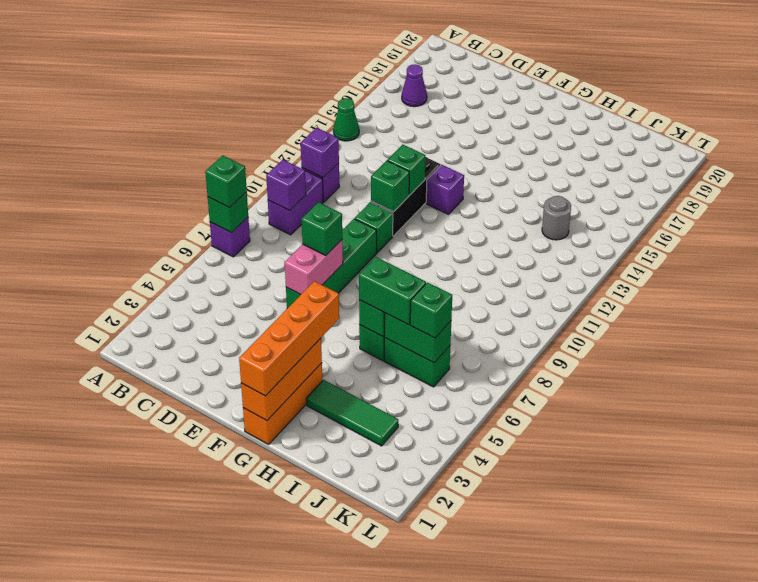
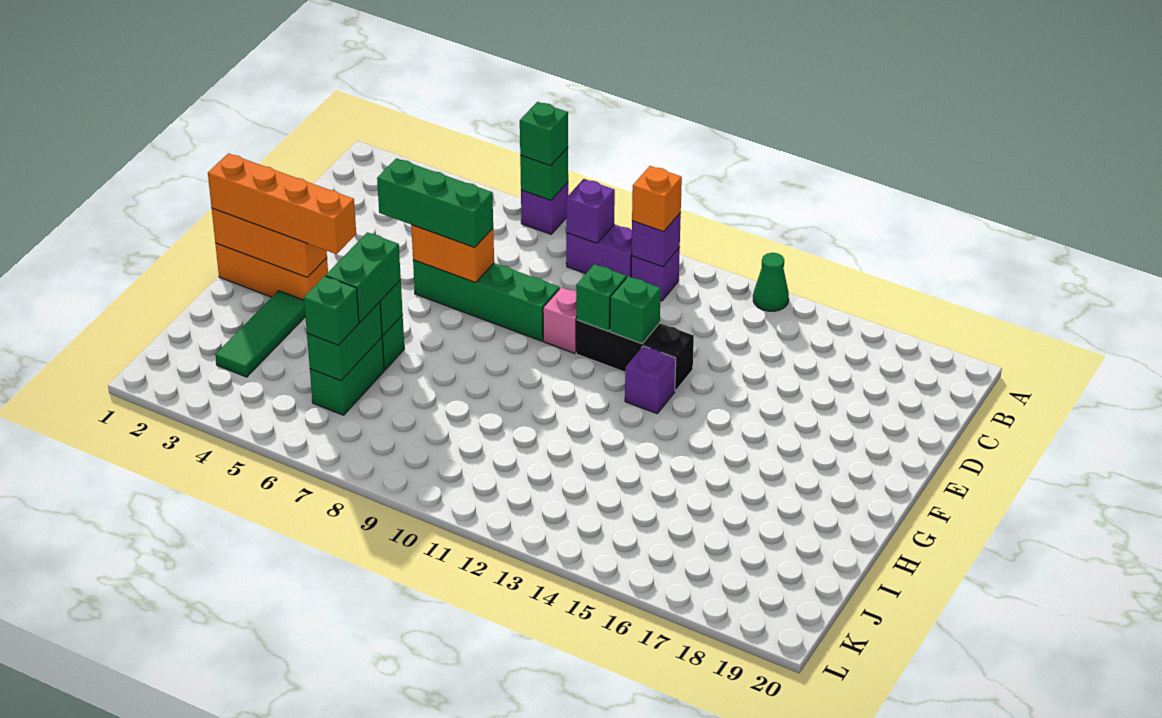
none -> orange 1x1 brick [632,166,682,231]
purple 1x1 cone [402,64,427,107] -> none
pink 1x2 brick [285,240,343,295] -> orange 1x2 brick [411,225,494,283]
green 1x1 brick [302,202,342,255] -> green 1x3 brick [377,158,493,247]
green 1x1 brick [355,202,393,253] -> pink 1x1 brick [543,287,576,353]
grey 1x1 round brick [542,196,571,240] -> none

